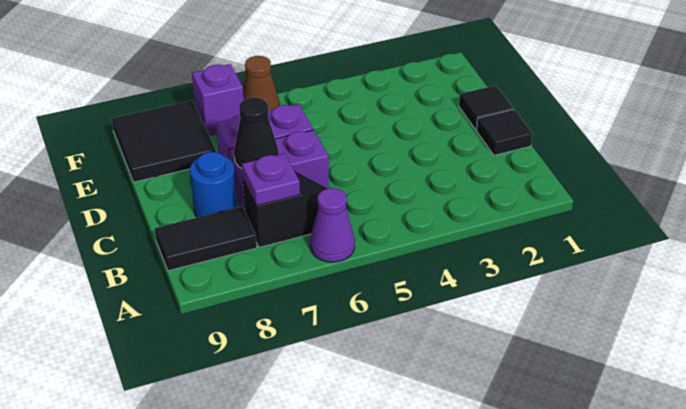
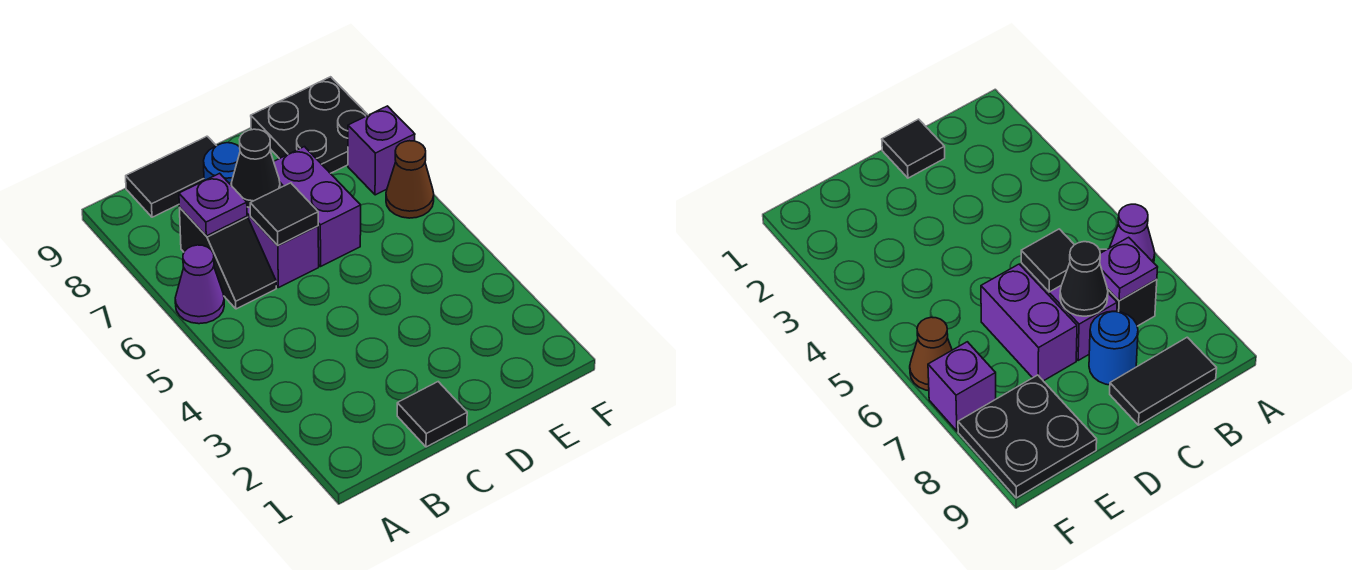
black 1x2 tile [155,207,257,271] -> black 1x2 tile turned to [126,136,216,217]
black 1x1 tile [459,85,513,130] -> black 1x1 tile moved to [250,183,318,246]
black 2x2 tile [112,100,216,182] -> black 2x2 plate [251,77,368,173]

